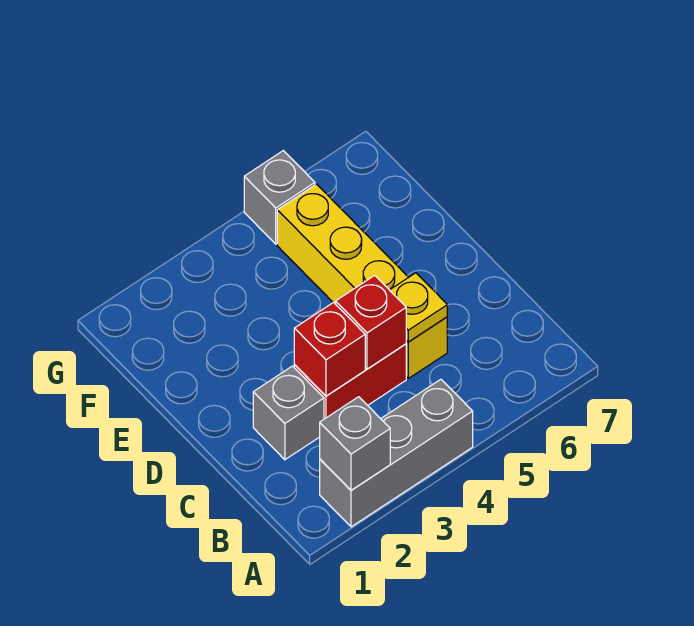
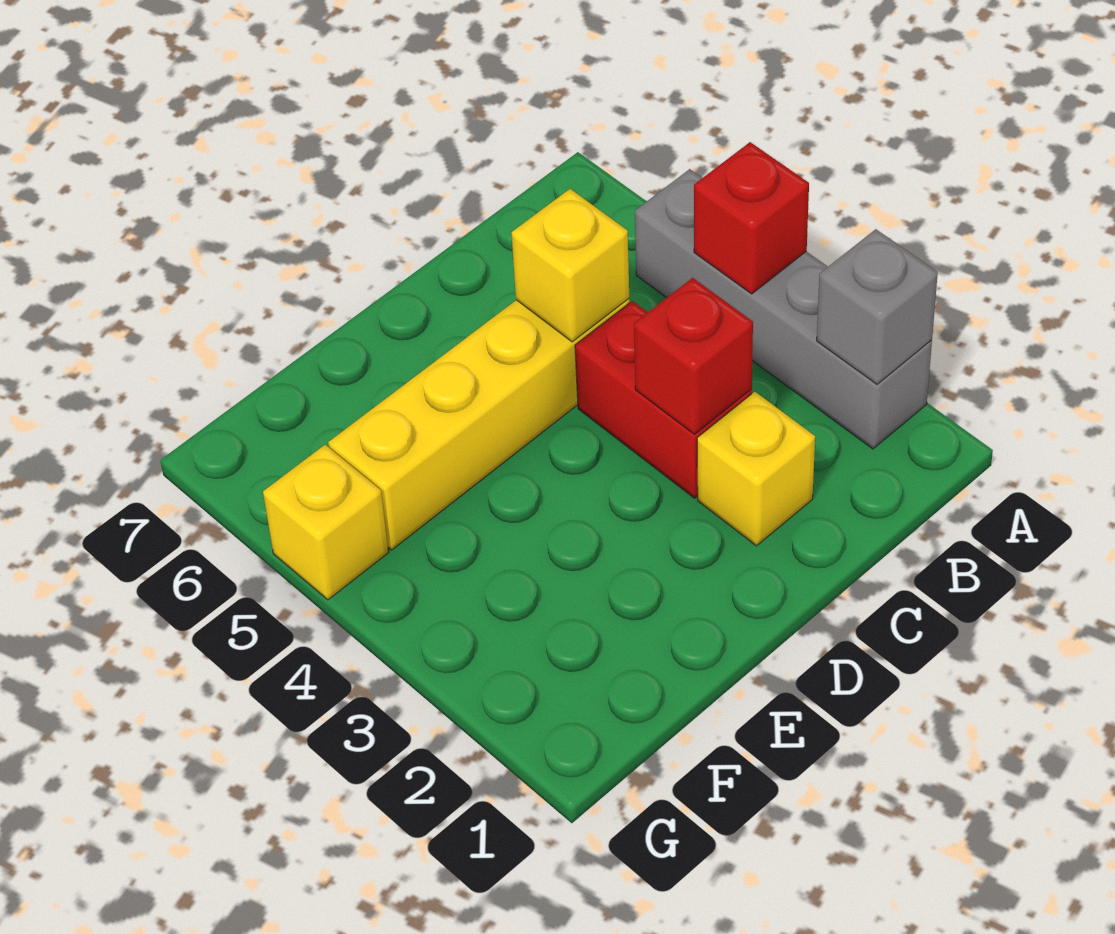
grey 1x3 brick [320,379,473,527] -> grey 1x4 brick [635,169,932,449]
grey 1x1 brick [253,366,324,460] -> yellow 1x1 brick [697,392,815,546]
red 1x1 brick [336,275,406,369] -> red 1x1 brick moved to [694,142,809,294]
yellow 1x1 plate [390,273,447,342] -> yellow 1x1 brick [511,189,629,342]
grey 1x1 brick [244,151,315,244] -> yellow 1x1 brick [263,445,389,600]

